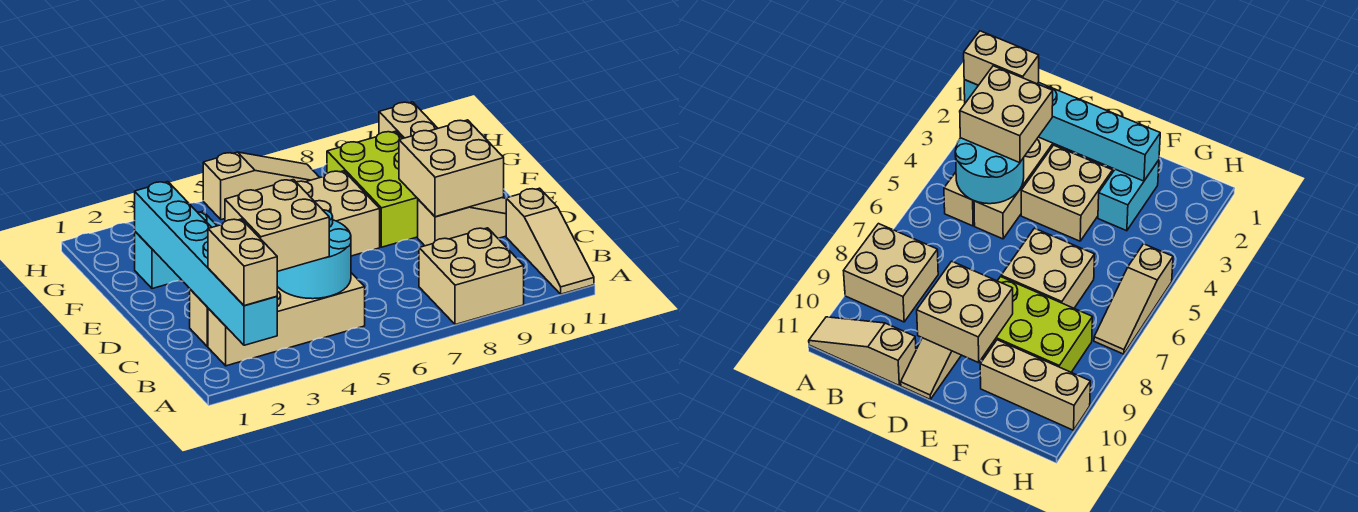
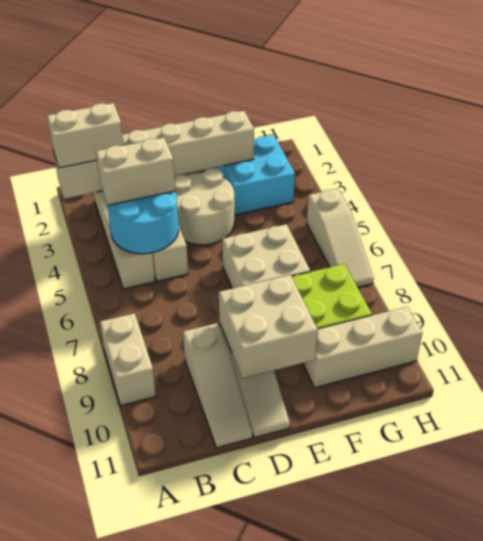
cyan 1x6 brick [135,182,277,345] -> tan 1x6 brick [53,111,254,199]
tan 2x2 brick [419,228,524,325] -> tan 1x2 brick [100,313,156,406]
tan 1x3 slope [506,188,594,294] -> tan 1x3 slope turned to [183,323,252,448]
tan 2x2 brick [225,180,329,271] -> tan 1x2 brick [96,138,175,205]
tan 2x2 brick [1021,145,1113,241] -> tan 2x2 round brick [175,168,235,245]
cyan 1x2 brick [135,211,217,289] -> cyan 2x2 brick [216,135,295,215]

